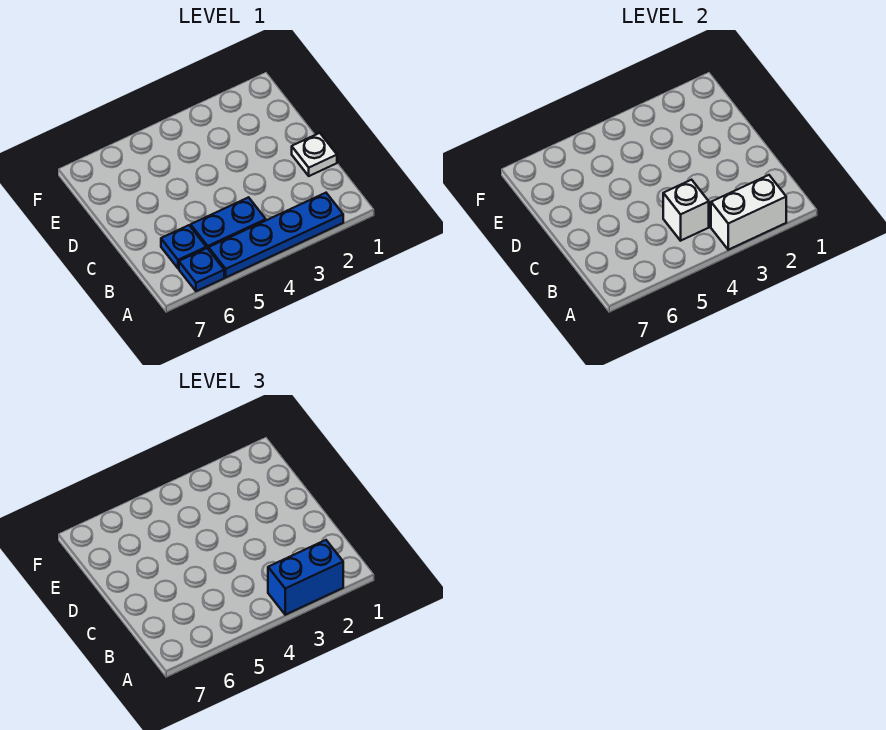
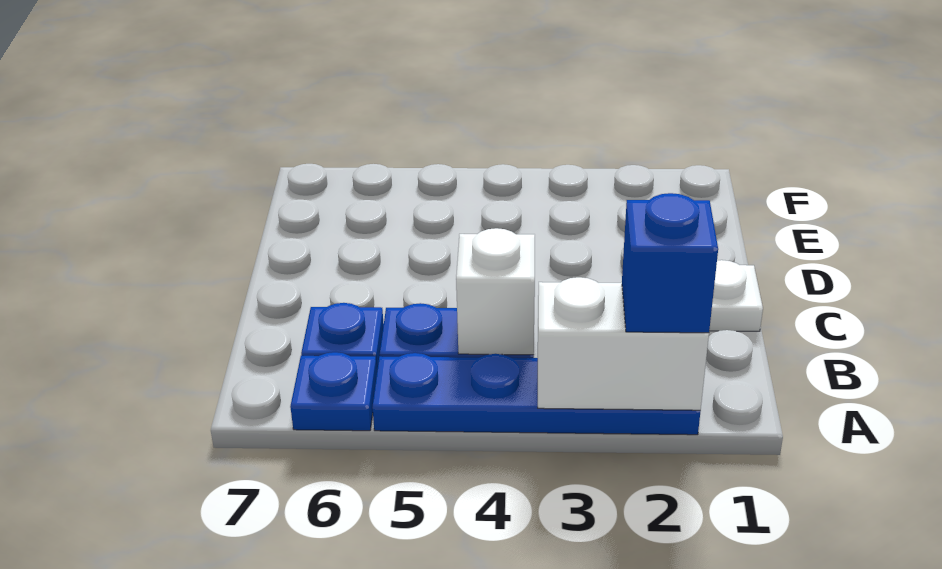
blue 1x2 brick [268,540,343,615] -> blue 1x1 brick [622,193,718,333]

